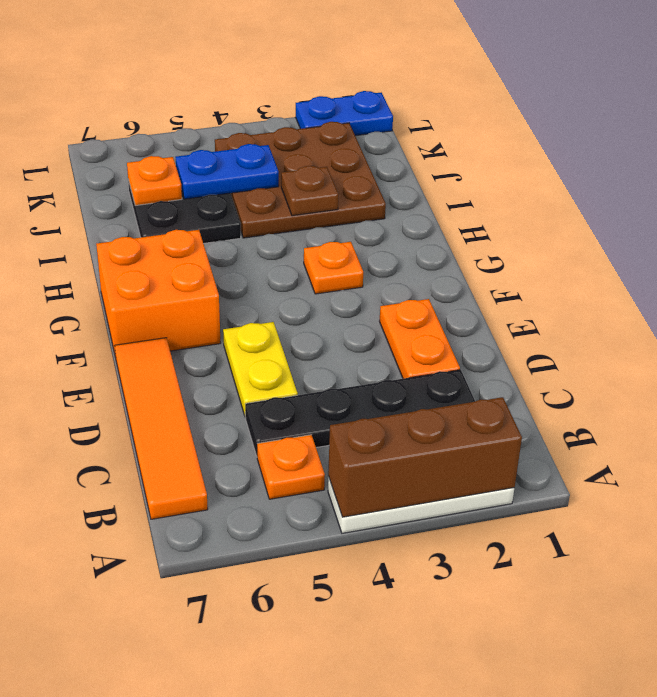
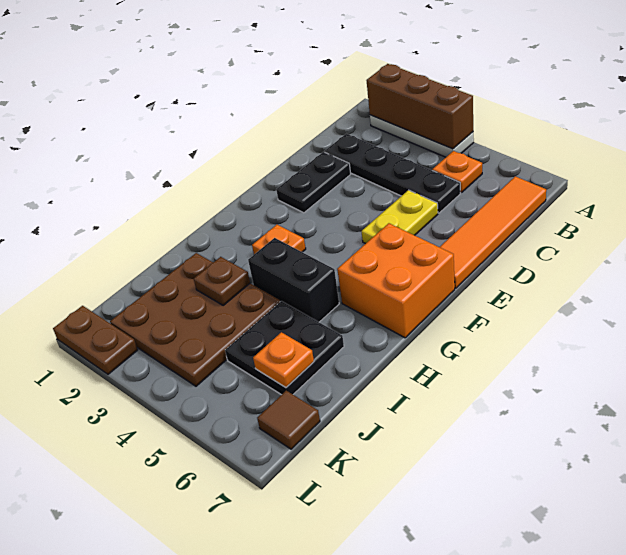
orange 1x2 plate [379,299,460,379] -> black 1x2 plate [276,152,351,213]
none -> black 1x2 brick [248,238,339,322]
blue 1x2 plate [175,144,279,199] -> none
none -> brown 1x1 tile [257,390,320,449]
blue 1x2 plate [296,91,393,136] -> brown 1x2 plate [53,306,138,374]

